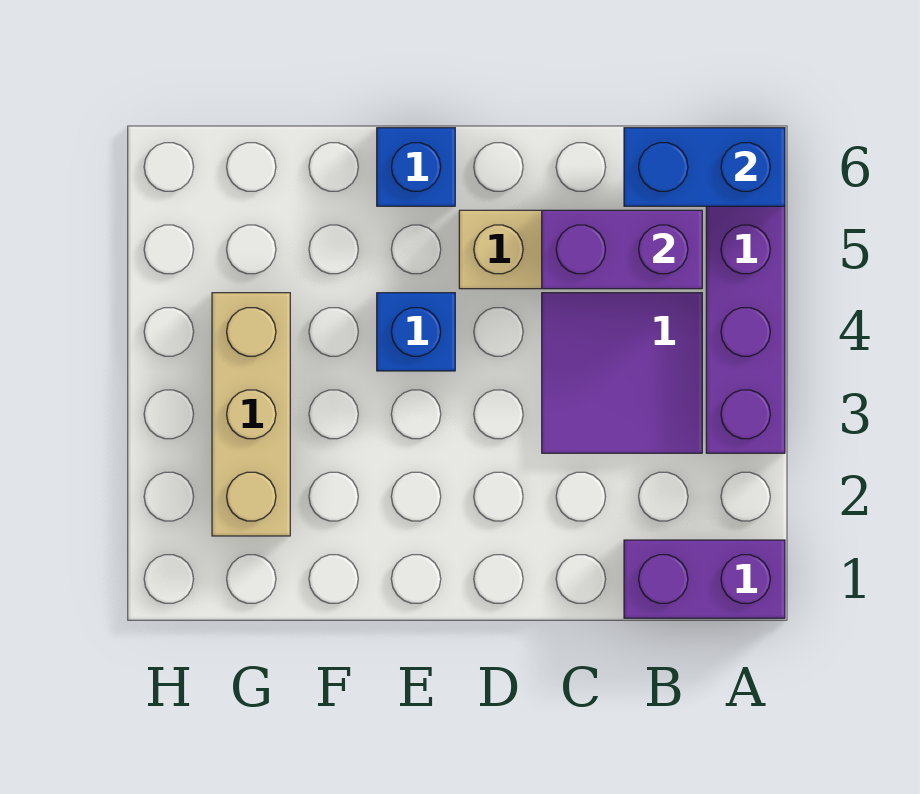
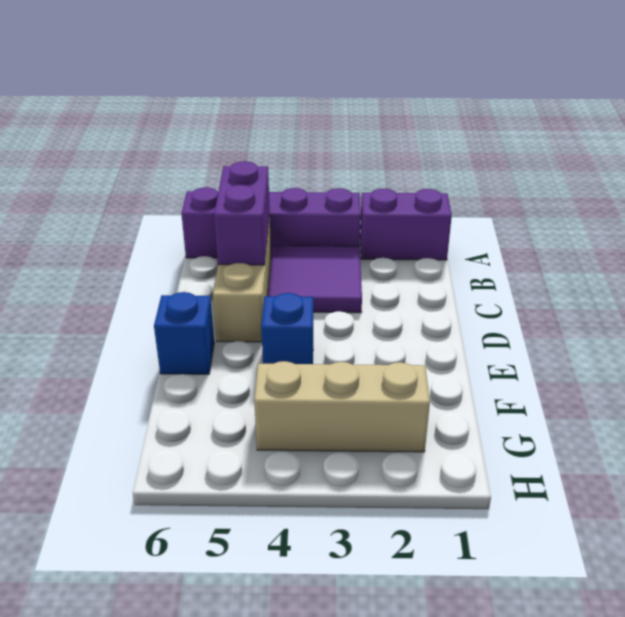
purple 1x2 brick [624,540,785,618] -> purple 1x2 brick turned to [360,189,452,260]
blue 1x2 brick [624,128,785,206] -> none

